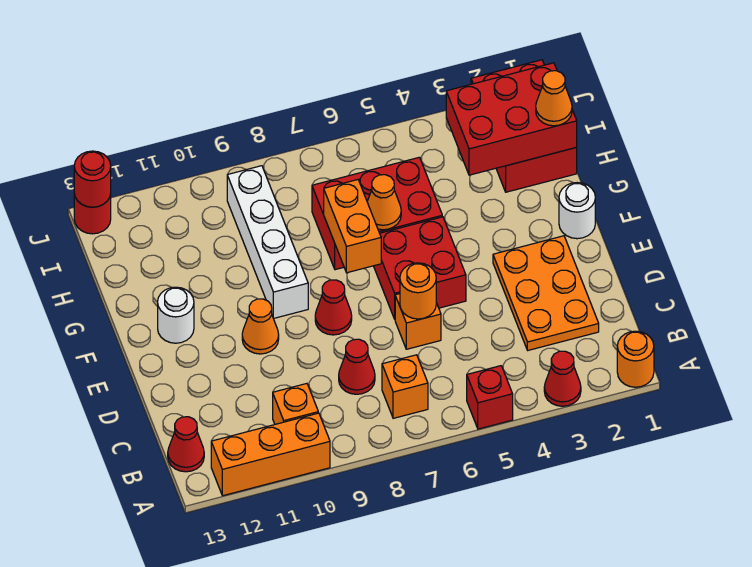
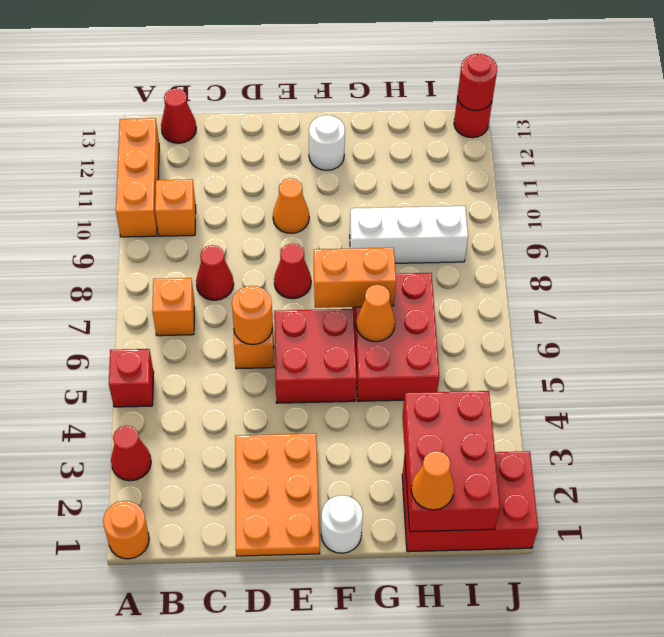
orange 2x3 plate [493,236,599,350] -> orange 2x3 plate turned to [235,433,320,556]
white 1x4 brick [227,166,308,318] -> white 1x3 brick [350,206,468,263]

